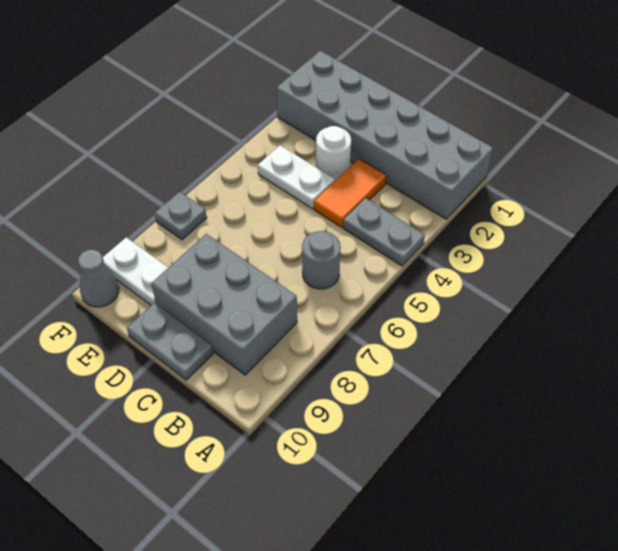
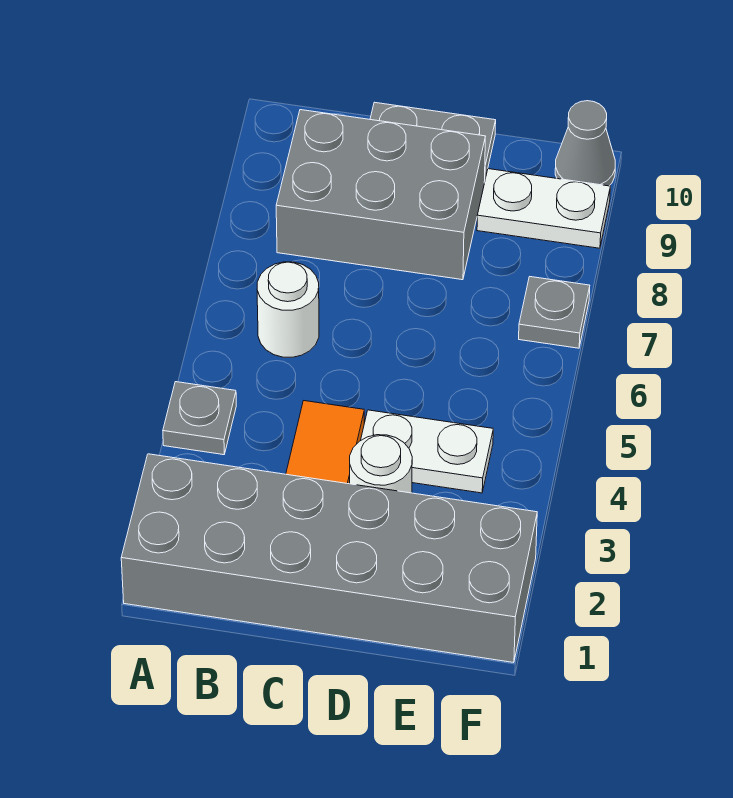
grey 1x2 plate [343,198,425,266] -> grey 1x1 plate [163,382,236,455]
grey 1x1 round brick [302,231,341,289] -> white 1x1 round brick [257,262,319,357]

